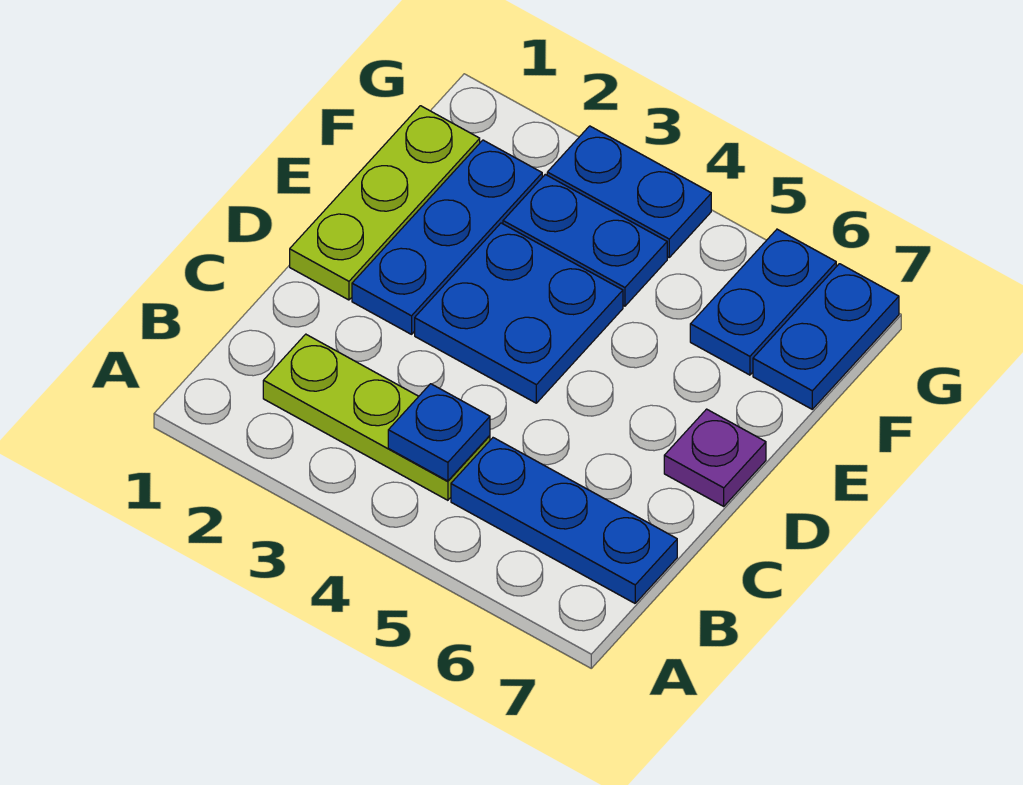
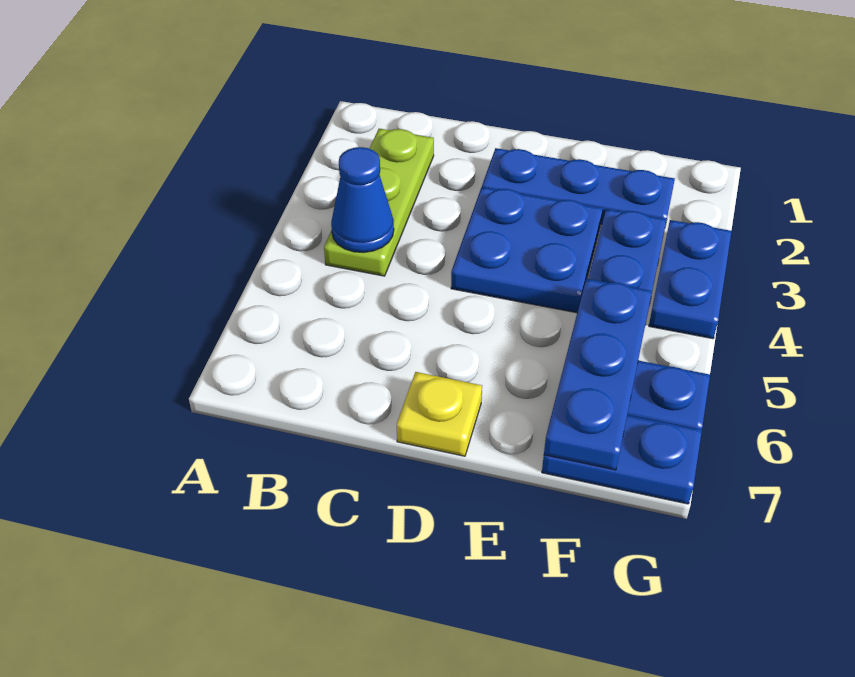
blue 1x1 plate [388,384,490,481] -> blue 1x1 cone [331,147,394,253]
blue 1x3 plate [451,438,677,603] -> blue 1x3 plate moved to [544,279,652,470]
lime 1x3 plate [290,106,480,300] -> none
purple 1x1 plate [664,409,766,506] -> yellow 1x1 plate [397,372,482,456]

